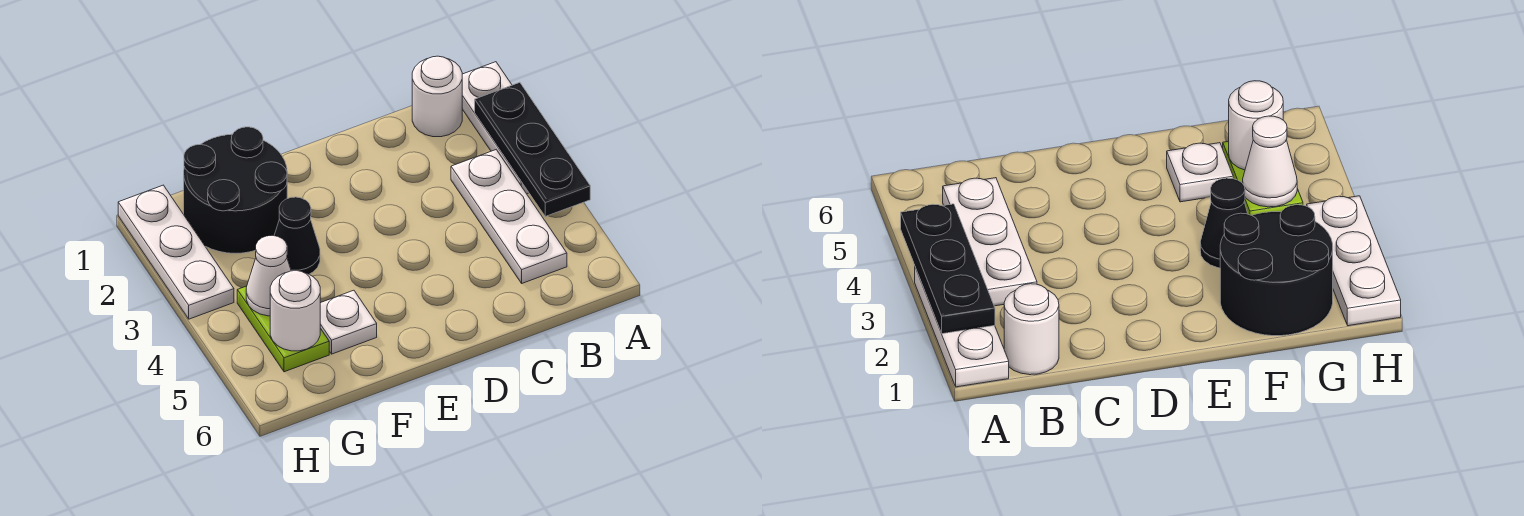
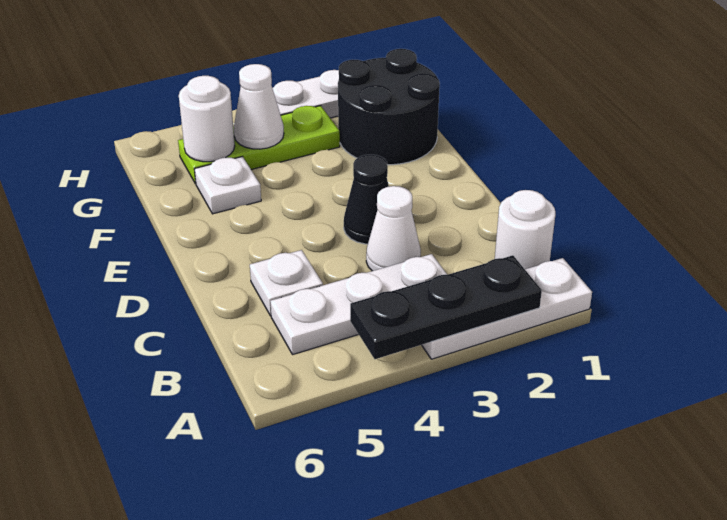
none -> white 1x1 cone [366,186,421,271]
none -> white 1x1 plate [250,250,323,316]
black 1x1 cone [274,197,320,274] -> black 1x1 cone moved to [344,155,389,244]
lime 1x2 plate [237,286,329,372] -> lime 1x3 plate [178,106,340,184]

